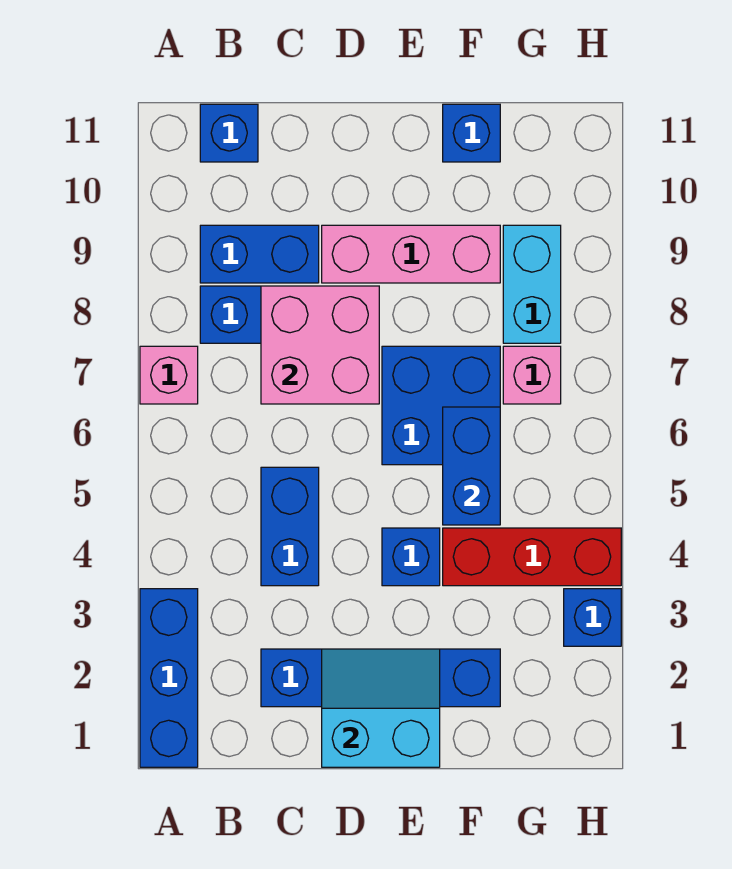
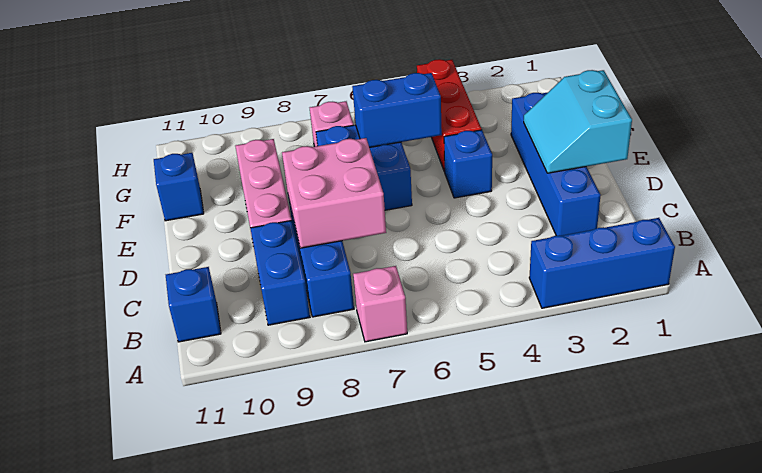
blue 1x2 brick [261,467,319,586] -> none
cyan 1x2 brick [503,225,561,343] -> none
blue 1x1 brick [564,589,621,646] -> none

